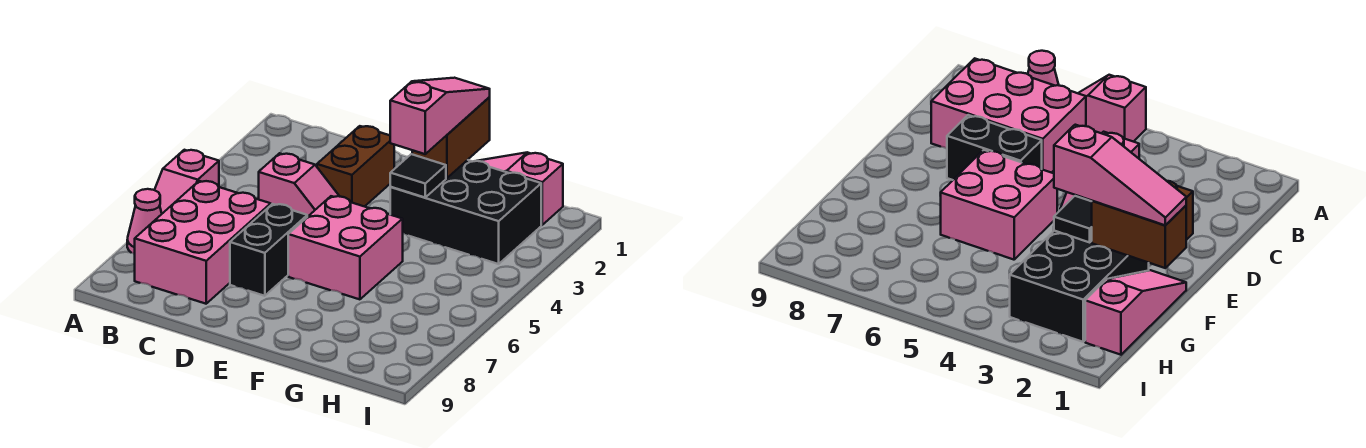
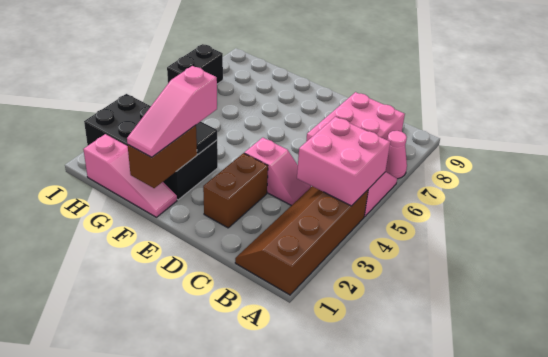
none -> brown 2x4 slope [235,186,368,295]
pink 1x2 slope [259,153,339,217] -> pink 1x2 slope turned to [244,138,311,206]
black 1x2 brick [230,204,307,296] -> black 1x2 brick moved to [167,44,223,84]
pink 2x2 brick [288,196,403,299] -> pink 2x2 brick moved to [297,117,390,206]
black 2x3 brick [390,160,541,264] -> black 2x4 brick [84,94,218,200]

